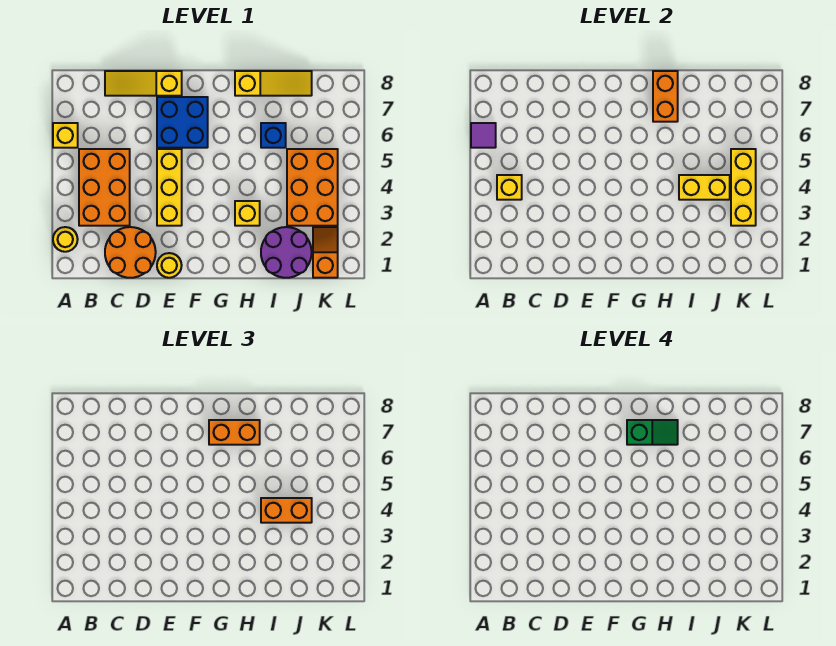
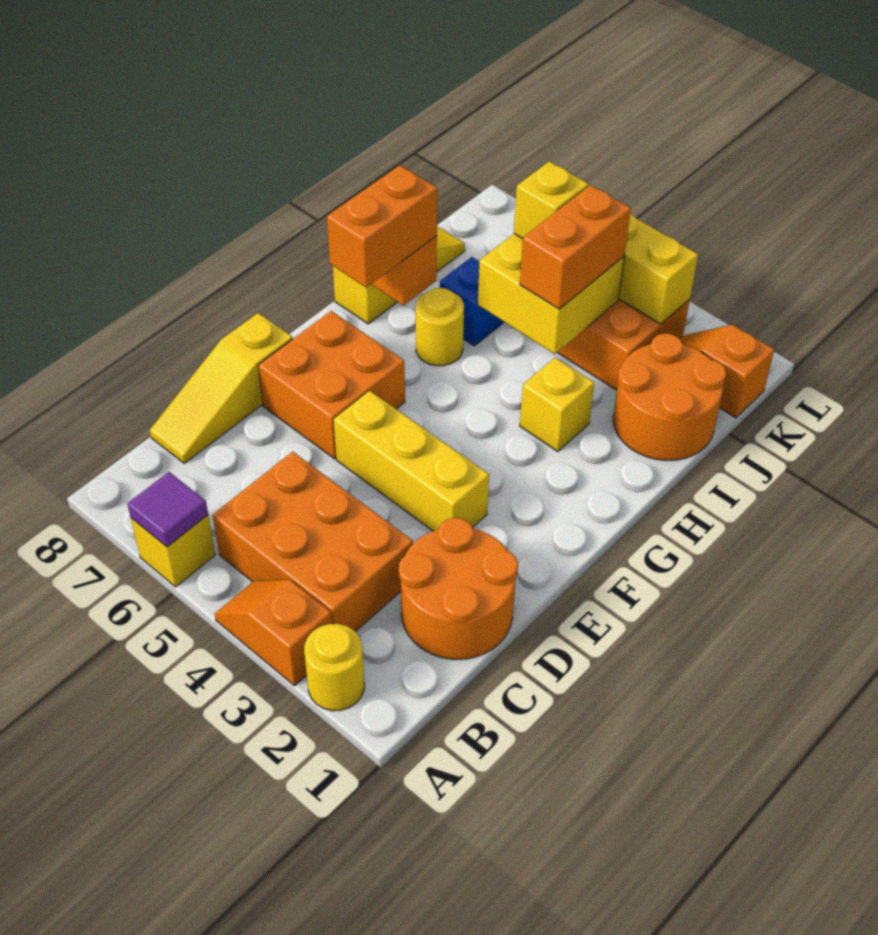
none -> orange 1x2 slope [215,579,332,686]
yellow 1x1 brick [497,175,522,200] -> yellow 1x1 brick moved to [514,161,589,239]
yellow 1x1 round brick [157,253,182,278] -> yellow 1x1 round brick moved to [416,288,464,366]
blue 2x2 brick [157,97,208,148] -> orange 2x2 brick [258,311,405,459]
green 1x2 slope [627,420,678,445] -> none
purple 2x2 round brick [261,227,312,278] -> orange 2x2 round brick [613,334,726,460]
yellow 1x2 brick [679,175,730,200] -> yellow 2x2 brick [478,234,624,354]

